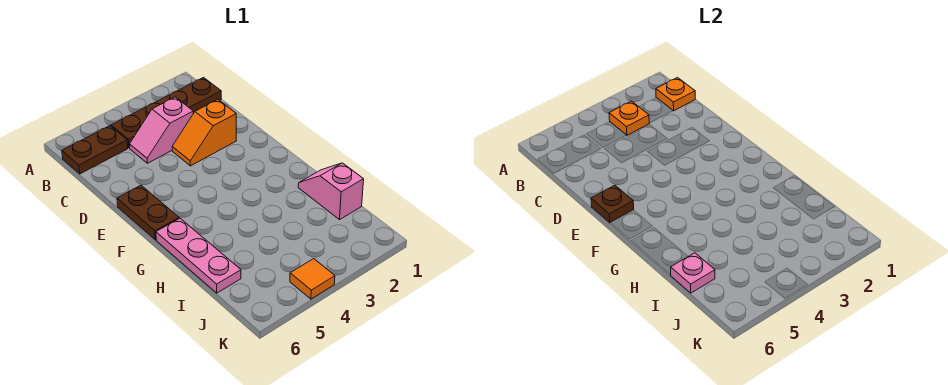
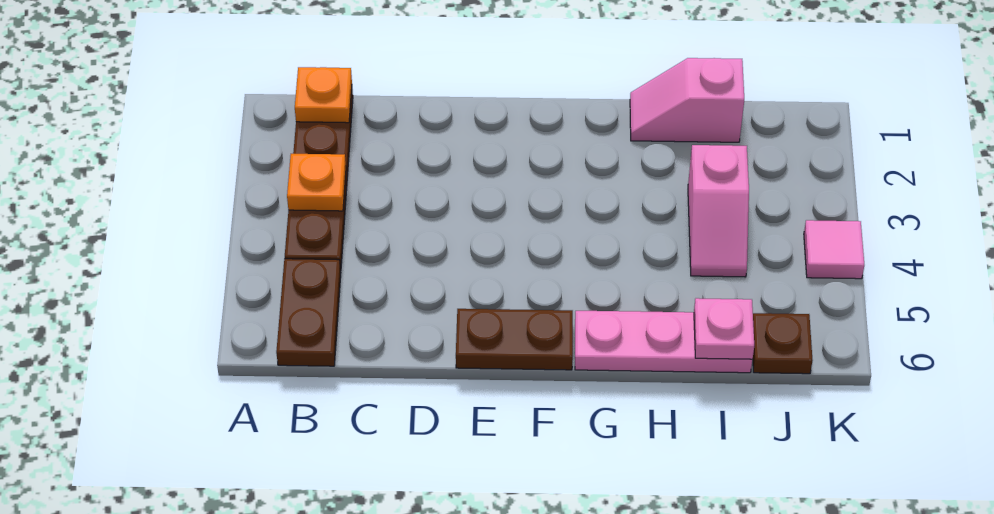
pink 1x2 slope [130,97,193,163] -> pink 1x2 slope moved to [688,145,749,277]
orange 1x2 slope [172,100,236,166] -> none
brown 1x1 plate [591,185,634,223] -> brown 1x1 plate moved to [753,313,813,374]
orange 1x1 tile [290,259,335,299] -> pink 1x1 tile [804,220,864,279]

